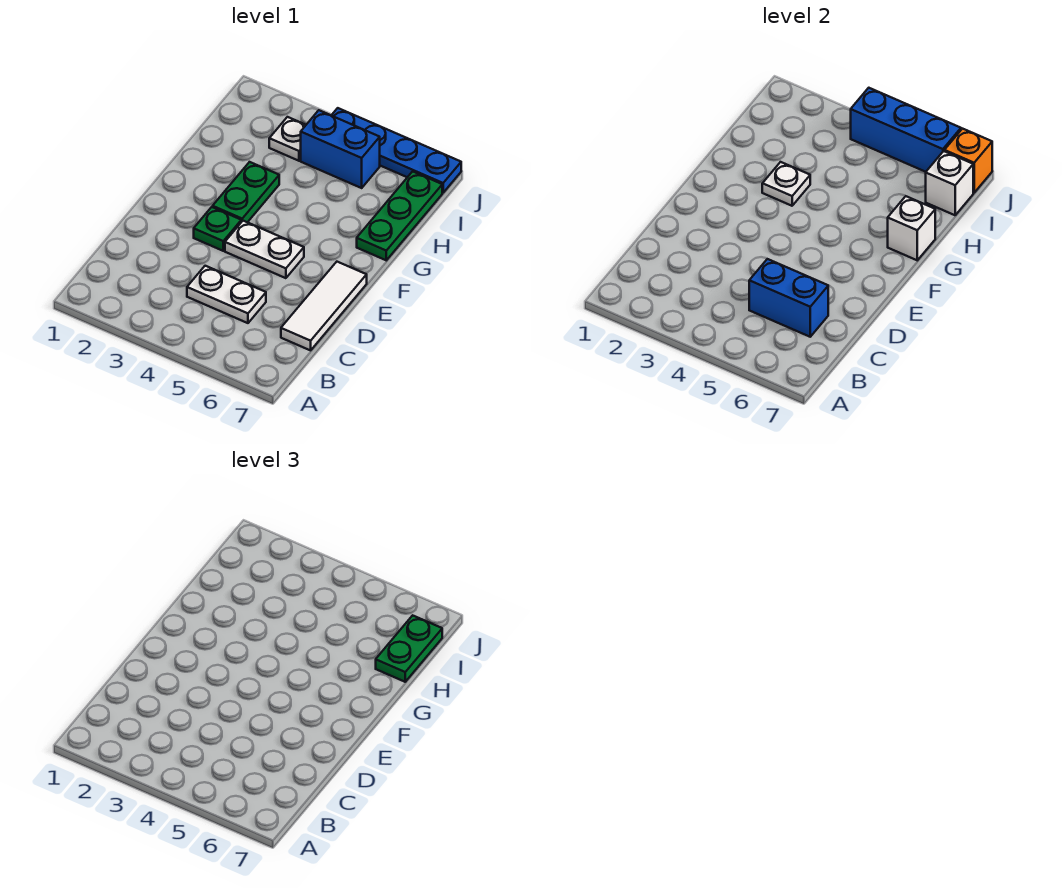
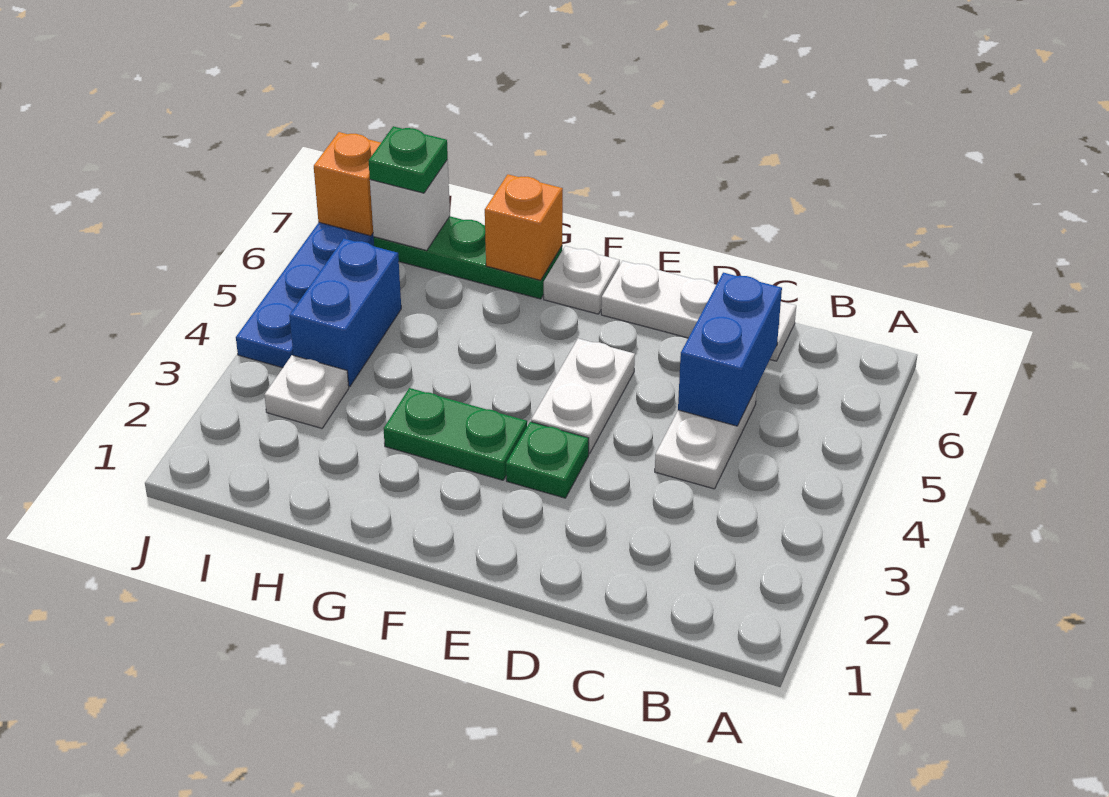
white 1x3 tile [281,262,367,350] -> white 1x3 plate [601,261,796,361]
white 1x1 plate [762,162,810,206] -> white 1x1 plate moved to [544,246,620,314]
white 1x1 brick [888,196,935,260] -> orange 1x1 brick [485,174,563,280]
green 1x2 plate [376,615,442,682] -> green 1x1 plate [369,126,448,193]
blue 1x3 brick [851,88,961,172] -> none

